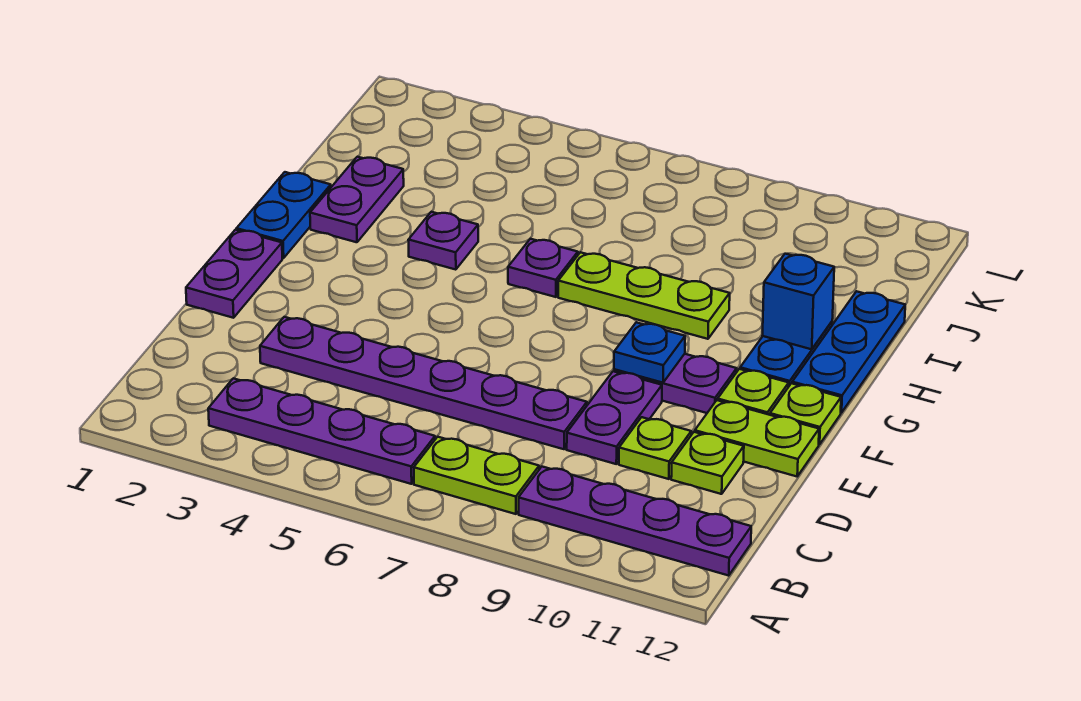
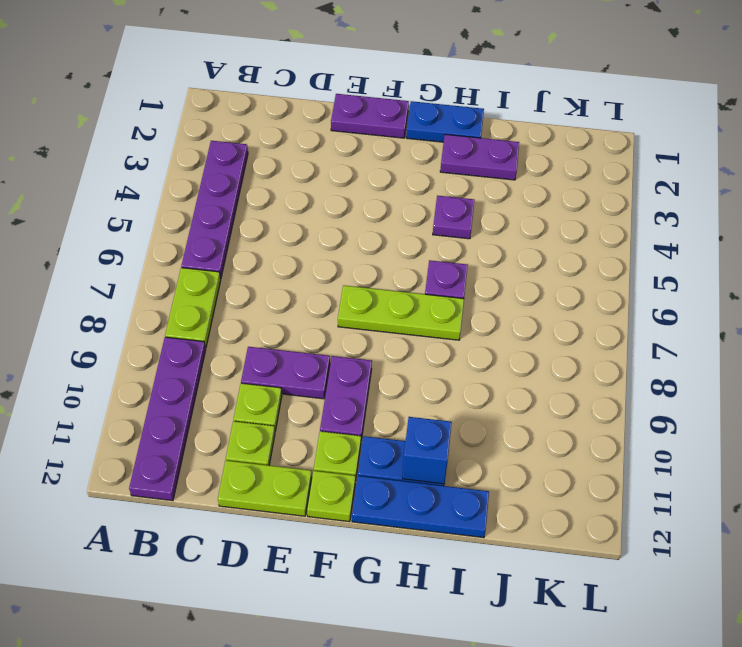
purple 1x6 plate [260,317,587,449] -> none
lime 1x2 plate [695,400,819,476] -> lime 1x2 plate turned to [218,461,312,516]
blue 1x1 plate [614,322,685,383] -> none
lime 1x3 plate [558,252,730,339] -> lime 1x3 plate turned to [338,285,464,340]

